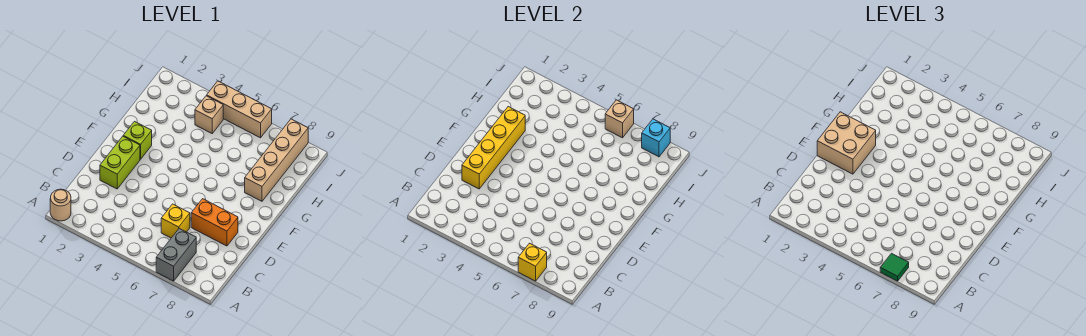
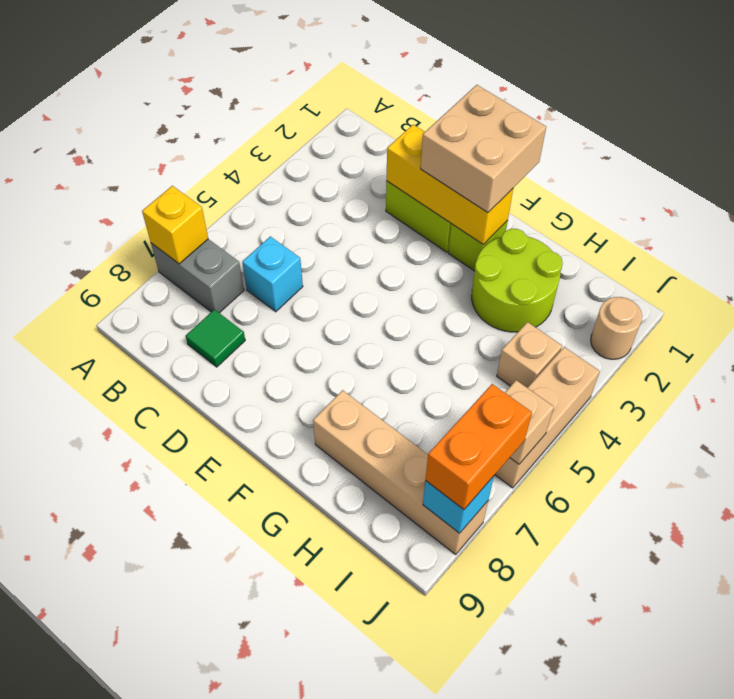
tan 1x1 round brick [50,189,71,221] -> tan 1x1 round brick moved to [591,297,642,359]
green 1x1 tile [880,253,909,281] -> green 1x1 tile moved to [186,309,245,367]
yellow 1x1 brick [161,204,190,238] -> cyan 1x1 brick [242,236,303,312]
yellow 1x4 brick [462,107,525,189] -> yellow 1x3 brick [386,125,513,245]
orange 1x2 brick [191,199,238,246] -> orange 1x2 brick moved to [425,384,532,510]
none -> lime 2x2 round brick [472,229,563,332]

